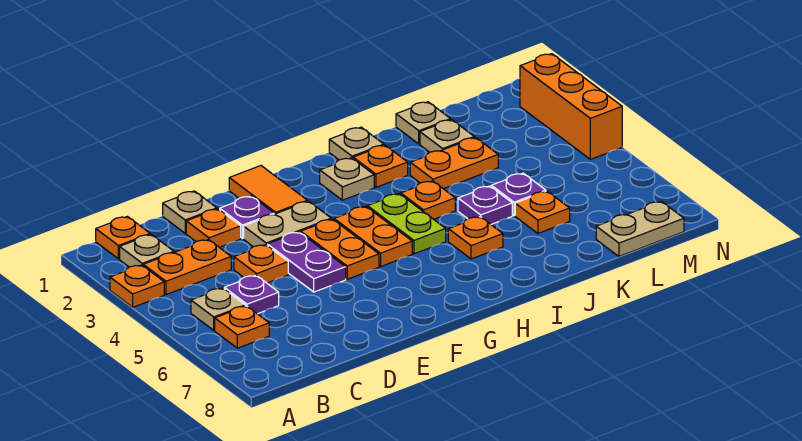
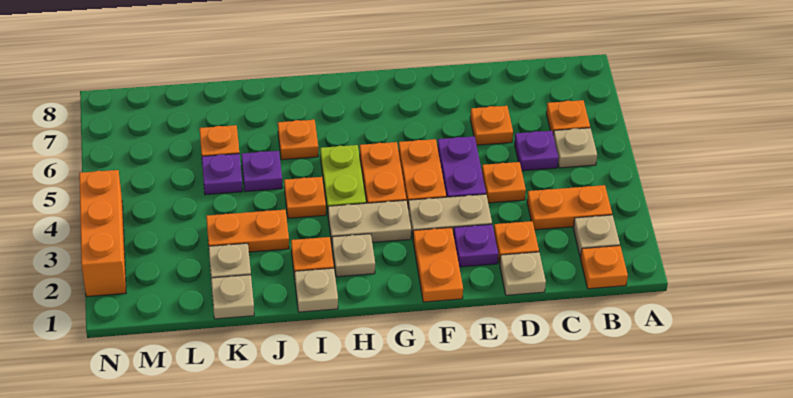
orange 1x1 plate [110,265,164,307] -> orange 1x1 plate moved to [470,106,513,145]
orange 1x2 tile [229,166,308,214] -> orange 1x2 plate [413,227,463,302]
tan 1x2 plate [596,201,684,256] -> tan 1x2 plate moved to [328,200,411,243]

